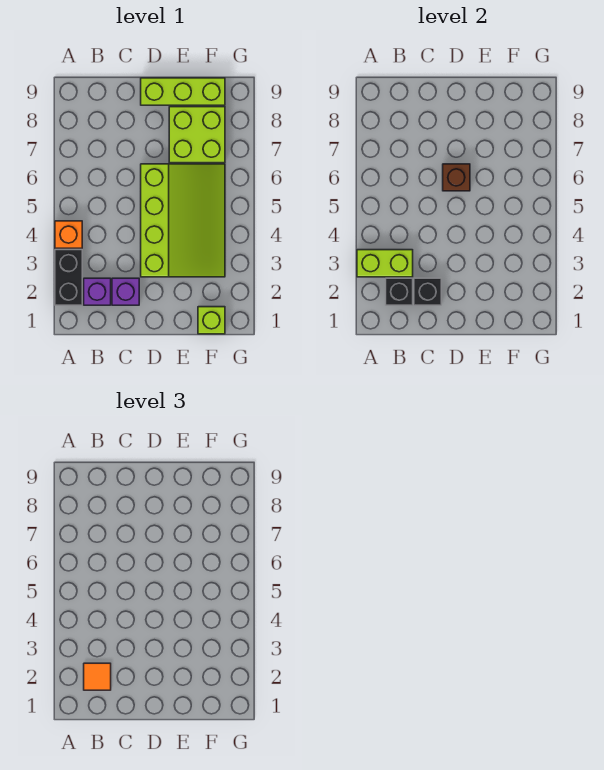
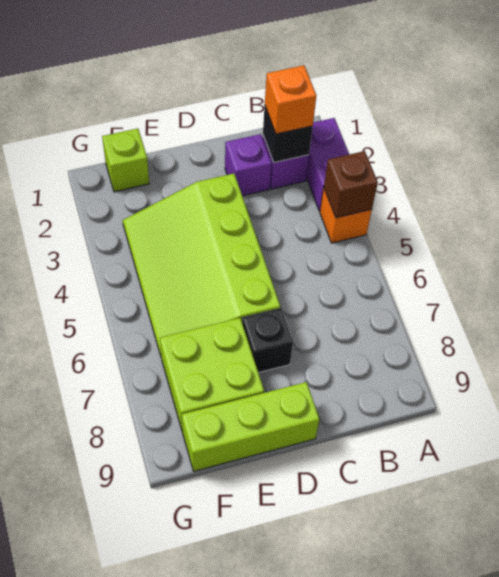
black 1x2 brick [55,250,82,305] -> purple 1x2 brick [306,118,349,211]
lime 1x2 brick [357,250,413,277] -> none
orange 1x1 tile [84,663,111,690] -> orange 1x1 brick [265,65,316,134]
black 1x1 brick [414,278,441,305] -> black 1x1 brick moved to [242,308,293,373]
brown 1x1 brick [443,164,470,191] -> brown 1x1 brick moved to [324,151,378,218]

